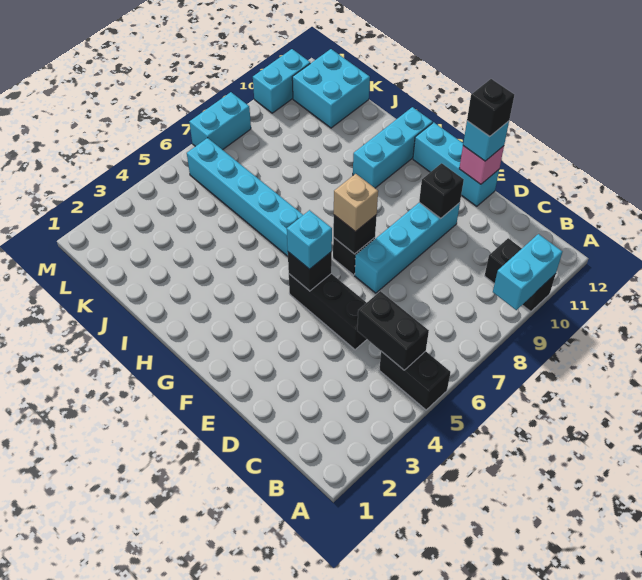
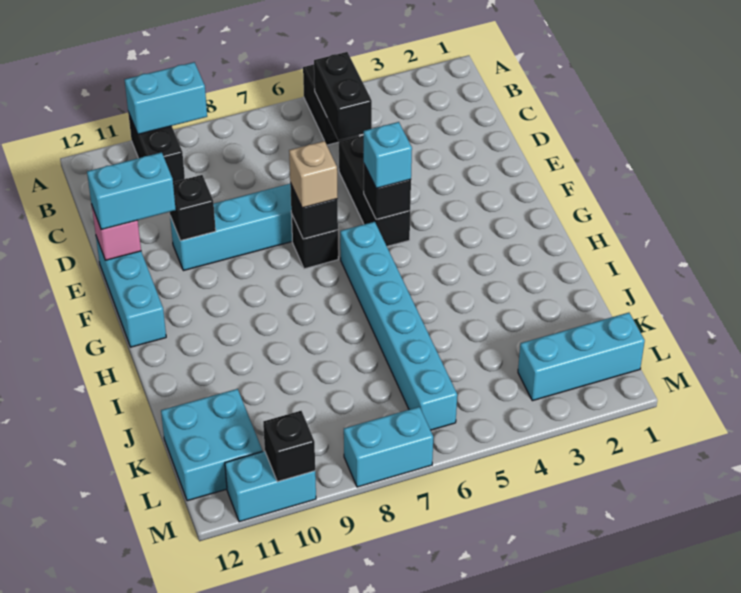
cyan 1x1 brick [463,121,509,161] -> cyan 1x2 brick [87,152,176,230]
black 1x1 brick [467,79,514,136] -> black 1x1 brick moved to [263,411,315,482]
cyan 1x3 brick [353,107,433,188] -> cyan 1x3 brick moved to [518,313,645,401]

